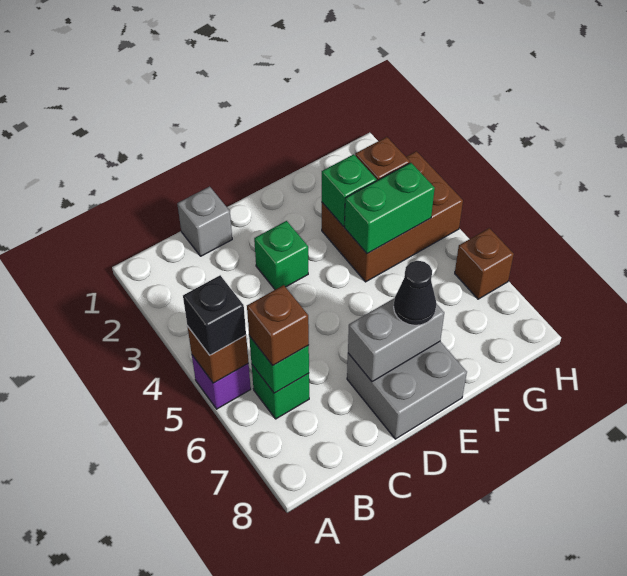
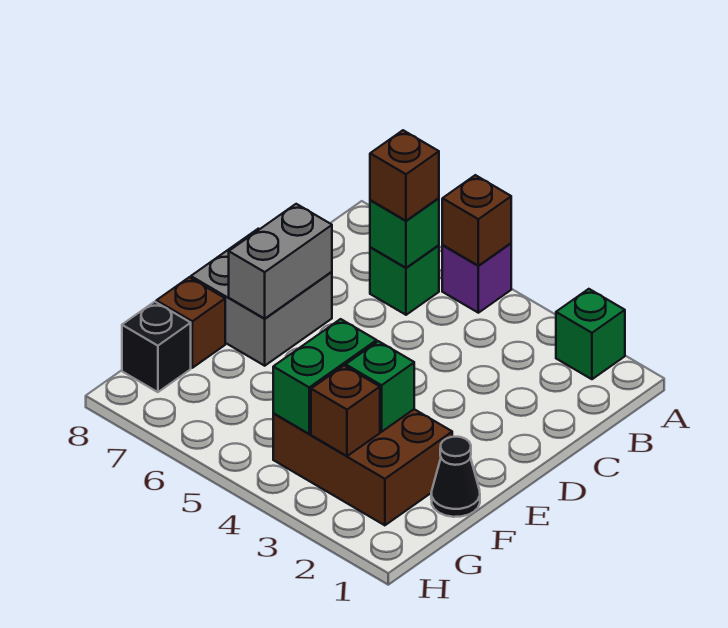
black 1x1 brick [183,275,246,355] -> black 1x1 brick moved to [122,302,191,392]
grey 1x1 brick [177,187,232,256] -> none
green 1x1 brick [254,221,308,290] -> green 1x1 brick moved to [556,289,625,379]
black 1x1 cone [394,261,437,325] -> black 1x1 cone moved to [431,437,480,517]
brown 2x3 brick [322,151,463,282] -> brown 2x3 brick turned to [273,409,452,525]
brown 1x1 brick [455,228,514,299] -> brown 1x1 brick moved to [156,277,225,368]

